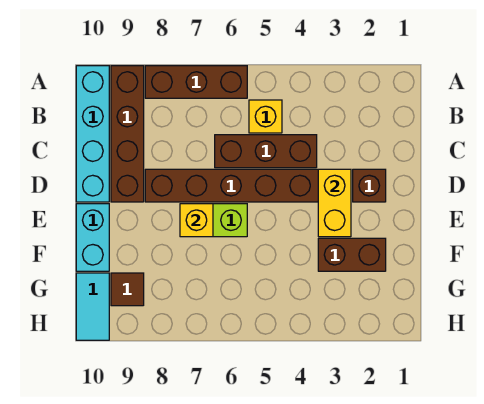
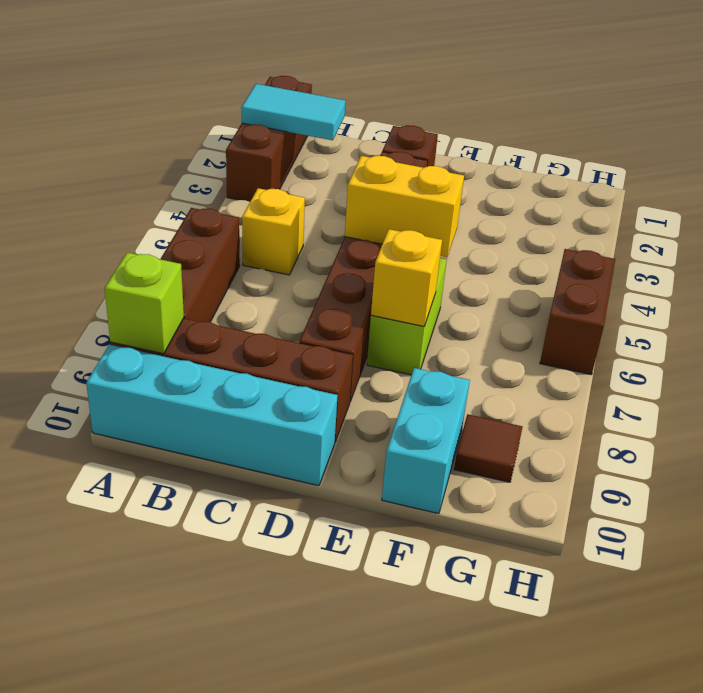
none -> lime 1x1 brick [105,253,184,354]
brown 1x3 brick [215,135,317,168] -> brown 1x3 brick moved to [226,76,312,202]
yellow 1x2 brick [318,169,351,237] -> yellow 1x2 brick moved to [345,156,464,257]
cyan 1x2 brick [76,204,109,271] -> cyan 1x2 brick turned to [382,368,470,514]
brown 1x2 brick [318,238,386,271] -> brown 1x2 brick moved to [540,249,615,375]
cyan 1x2 tile [76,273,109,340] -> cyan 1x2 tile moved to [241,84,346,140]

